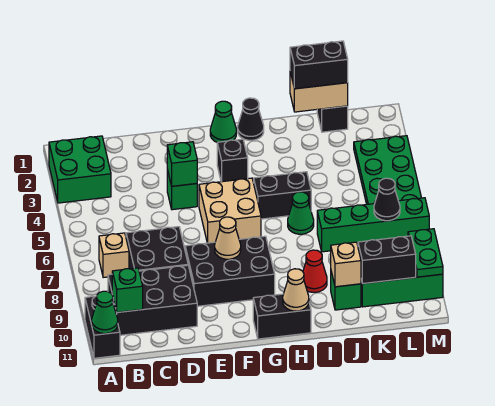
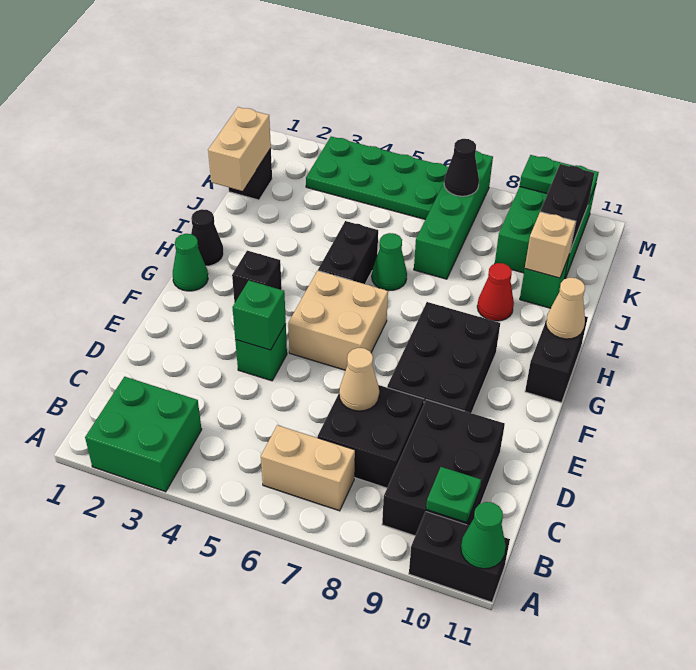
tan 1x1 brick [99,233,129,278] -> tan 1x2 brick [261,425,355,511]
green 1x1 brick [112,268,143,312] -> green 1x1 plate [426,467,481,523]
tan 1x1 cone [215,217,241,259] -> tan 1x1 cone moved to [339,348,379,411]
black 1x2 brick [290,41,348,89] -> none

